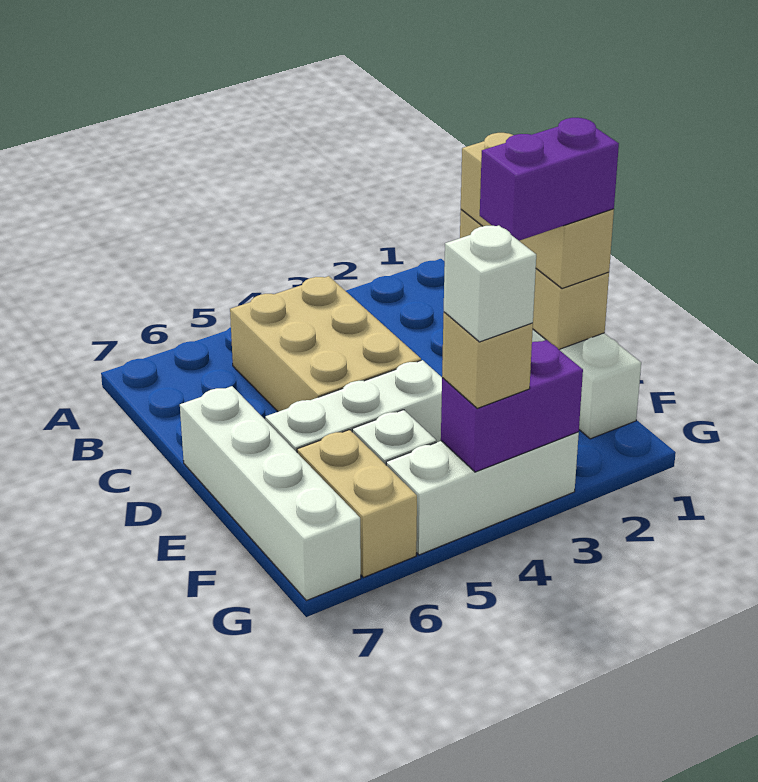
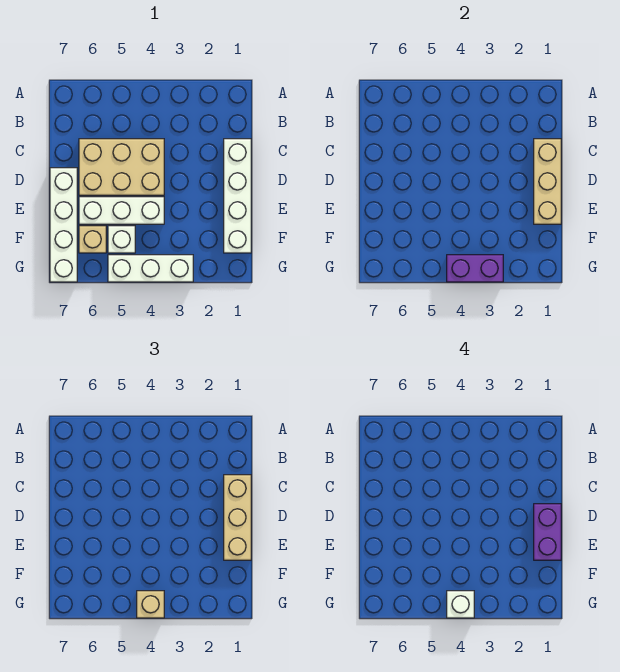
tan 2x3 brick [230,276,421,412] -> tan 2x3 brick turned to [79,139,164,195]
purple 1x2 brick [480,118,619,241] -> purple 1x2 brick turned to [534,504,561,560]
tan 1x2 brick [297,430,417,577] -> tan 1x1 brick [79,226,106,253]

